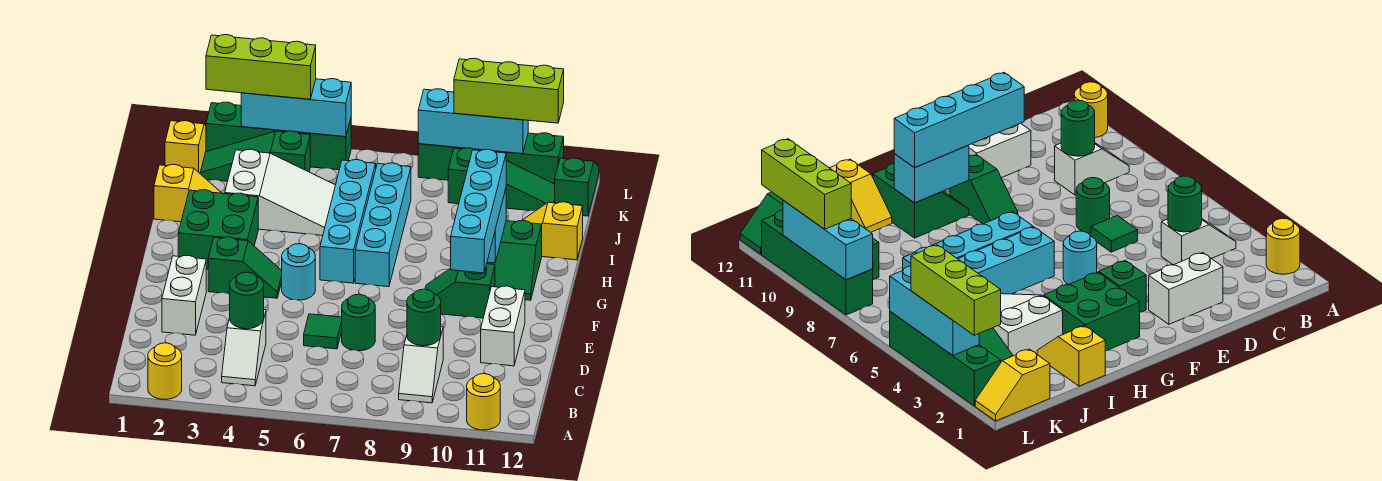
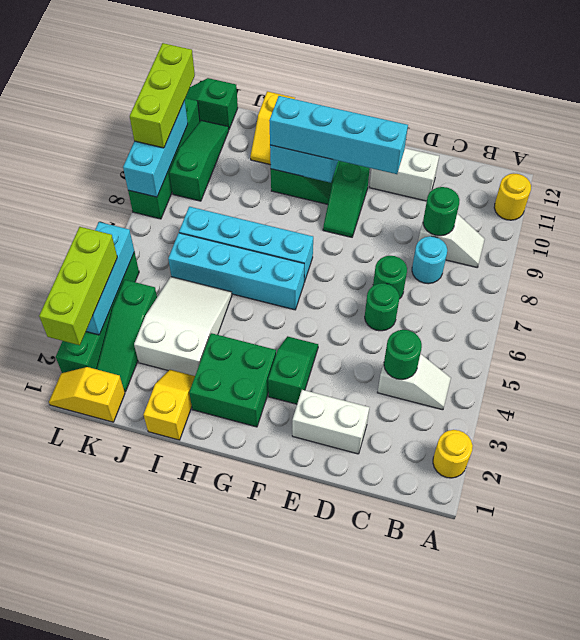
green 1x1 tile [304,314,342,349] -> green 1x1 round brick [365,283,399,331]
cyan 1x1 round brick [282,244,315,300] -> cyan 1x1 round brick moved to [412,236,447,284]

